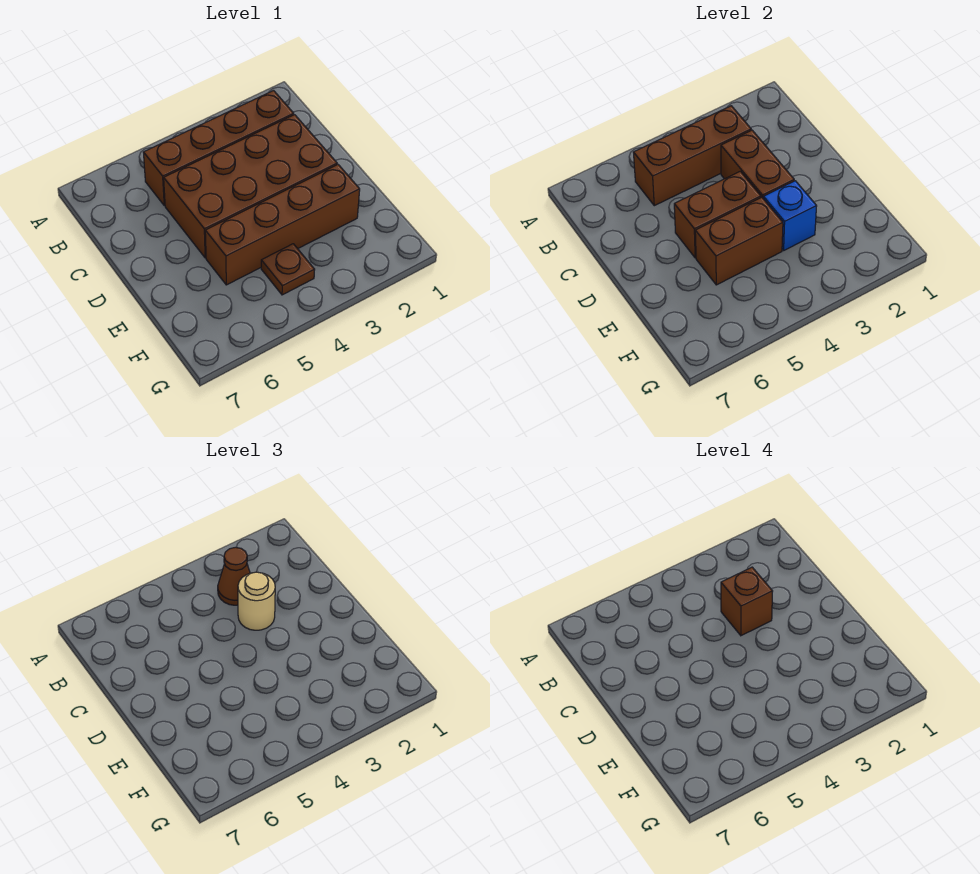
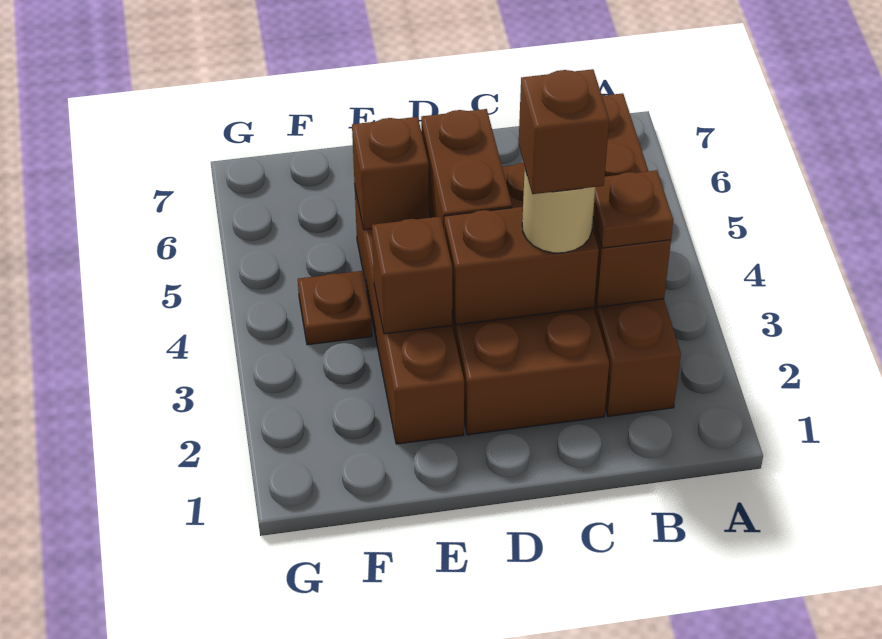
brown 1x1 cone [218,547,250,605] -> brown 1x1 plate [593,170,673,248]
blue 1x1 brick [764,181,817,250] -> brown 1x1 brick [372,216,452,334]
brown 1x2 brick [695,197,783,285] -> brown 1x1 brick [352,117,429,230]

